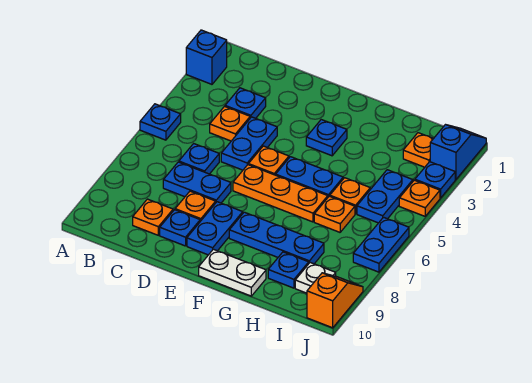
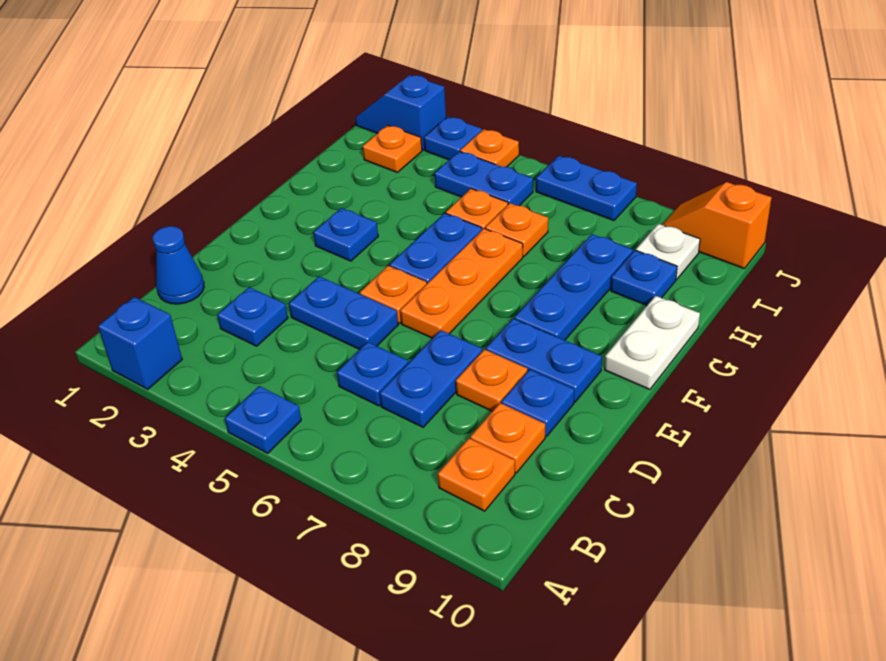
none -> blue 1x1 cone [153,226,204,304]
orange 1x1 plate [210,106,250,141] -> orange 1x1 plate moved to [438,438,515,511]

